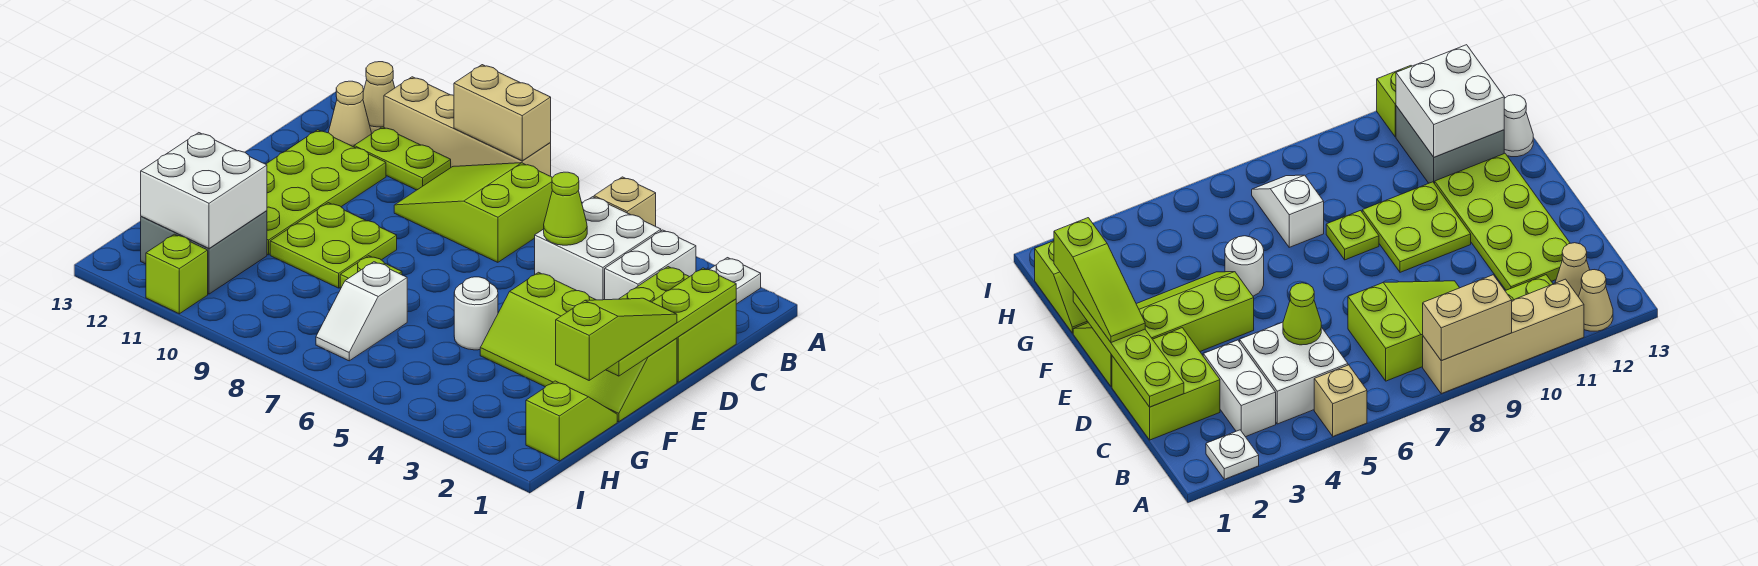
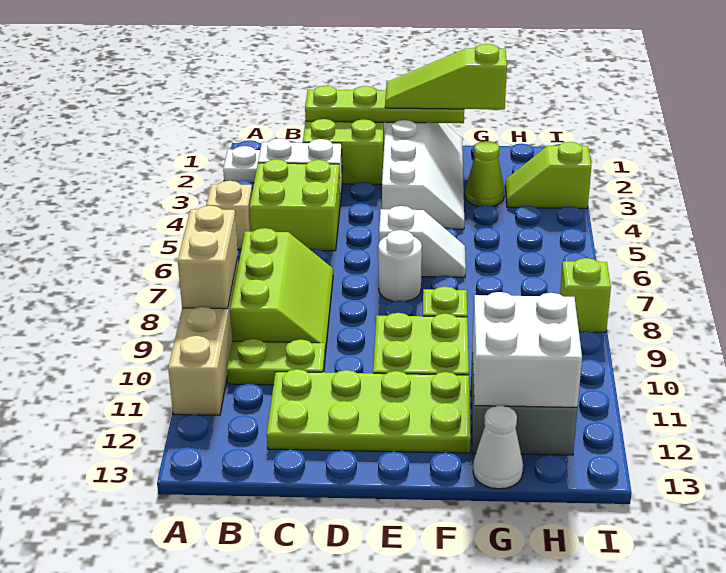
tan 1x1 cone [363,62,395,134] -> none
white 2x2 brick [535,197,661,300] -> lime 2x2 brick [250,159,340,251]
lime 2x3 slope [394,163,553,262] -> lime 2x3 slope turned to [230,228,333,354]
lime 1x2 plate [354,127,451,190] -> lime 1x2 plate turned to [227,339,325,385]
tan 1x1 cone [328,81,371,147] -> none
lime 1x1 cone [544,172,587,245] -> lime 1x1 cone moved to [465,141,504,206]
lime 2x4 slope [480,272,677,422] -> white 2x4 slope [382,120,464,229]
white 1x1 round brick [454,277,498,350] -> white 1x1 round brick moved to [378,230,422,302]
lime 1x2 slope [526,381,617,461] -> lime 1x2 slope moved to [505,142,591,209]
white 1x2 slope [316,262,407,361] -> white 1x2 slope moved to [379,206,466,277]
lime 1x1 brick [146,234,208,314] -> lime 1x1 brick moved to [560,258,611,332]

